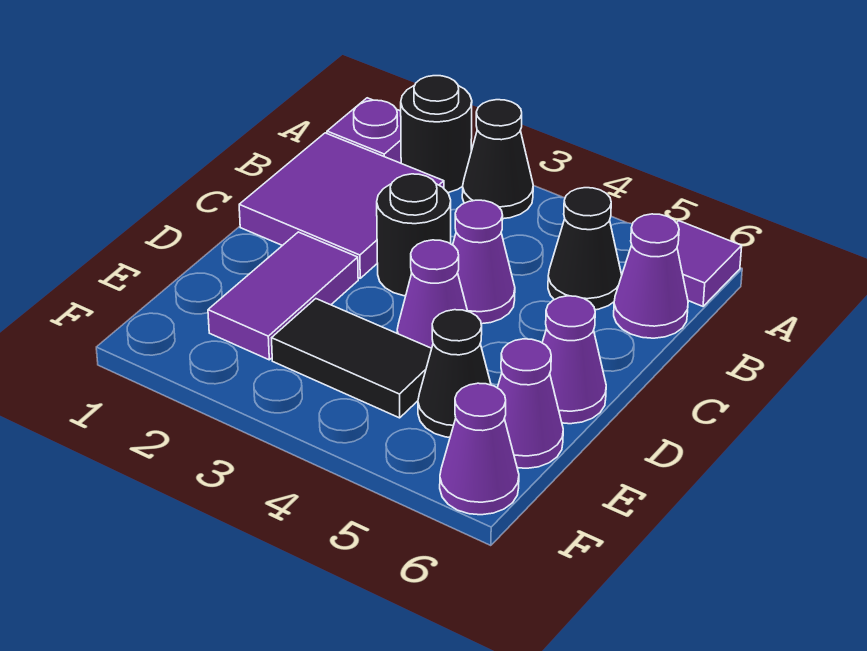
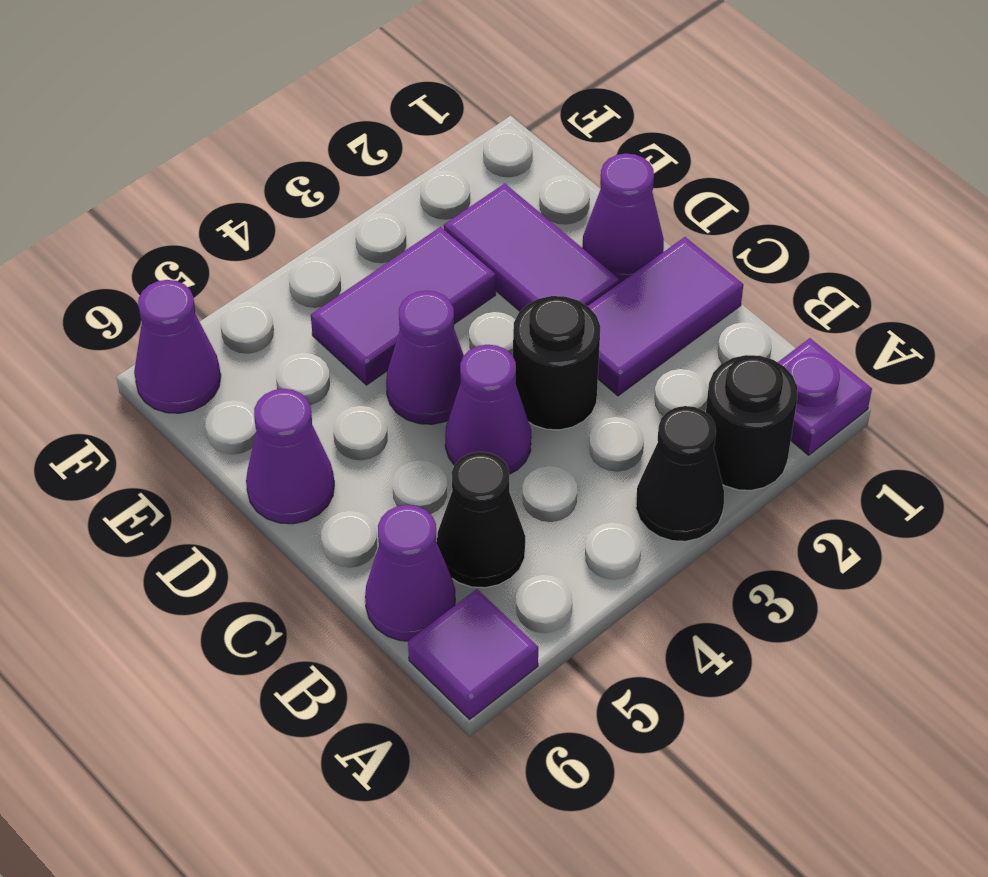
purple 2x2 tile [239,133,444,278] -> purple 1x2 tile [588,237,743,396]
black 1x2 tile [272,299,432,418] -> purple 1x2 tile [311,227,496,385]
black 1x1 cone [418,310,491,437] -> none
purple 1x1 cone [497,339,563,468] -> purple 1x1 cone moved to [582,153,664,283]

